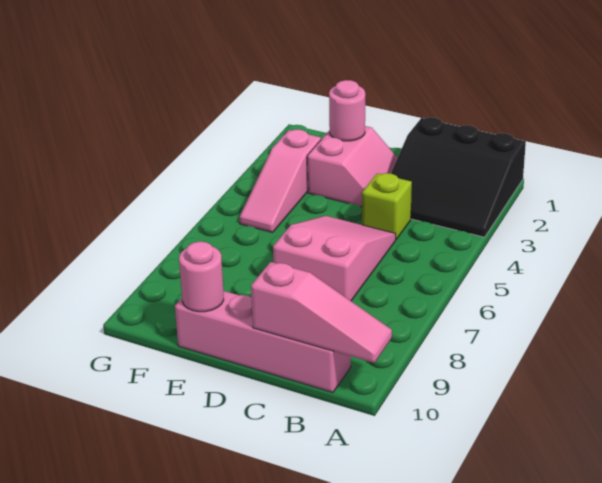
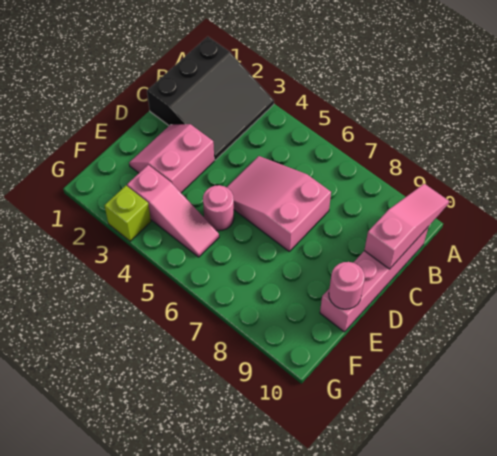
lime 1x1 brick [362,173,412,239] -> lime 1x1 brick moved to [104,186,151,241]
pink 2x2 slope [307,126,398,207] -> pink 2x2 slope turned to [129,124,214,193]
pink 1x1 round brick [329,80,365,141] -> pink 1x1 round brick moved to [203,185,234,231]

